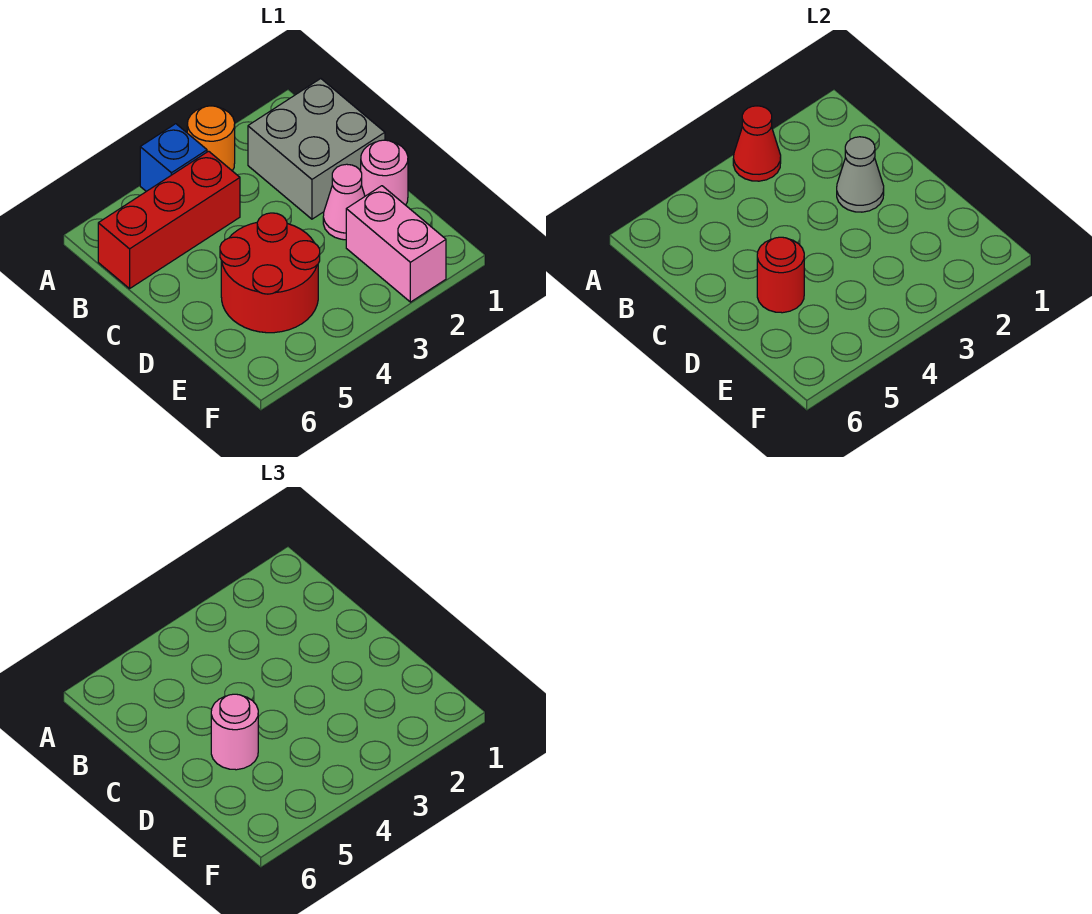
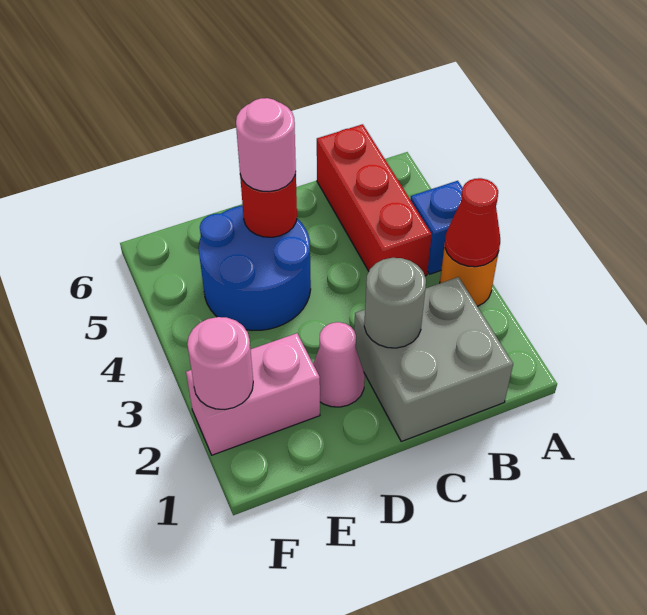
grey 1x1 cone [837,137,884,212] -> grey 1x1 round brick [364,258,426,348]
pink 1x1 round brick [361,140,408,205] -> pink 1x1 round brick moved to [187,317,253,409]
red 2x2 round brick [220,213,320,333] -> blue 2x2 round brick [199,205,311,330]

